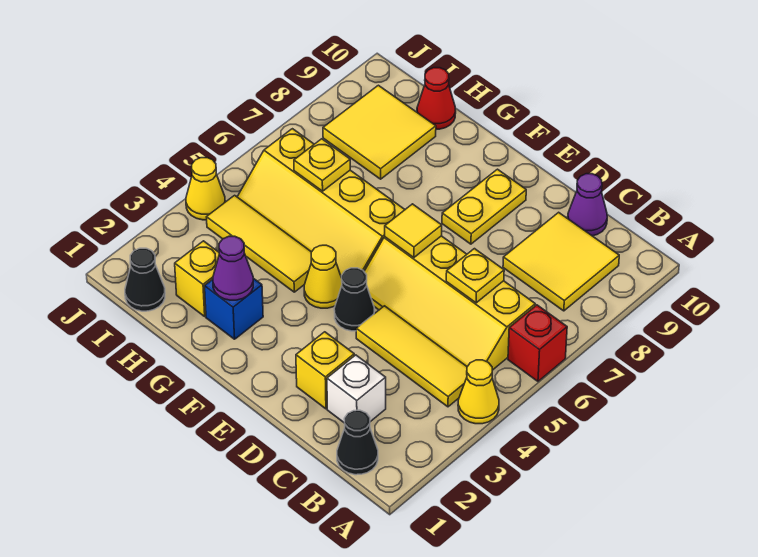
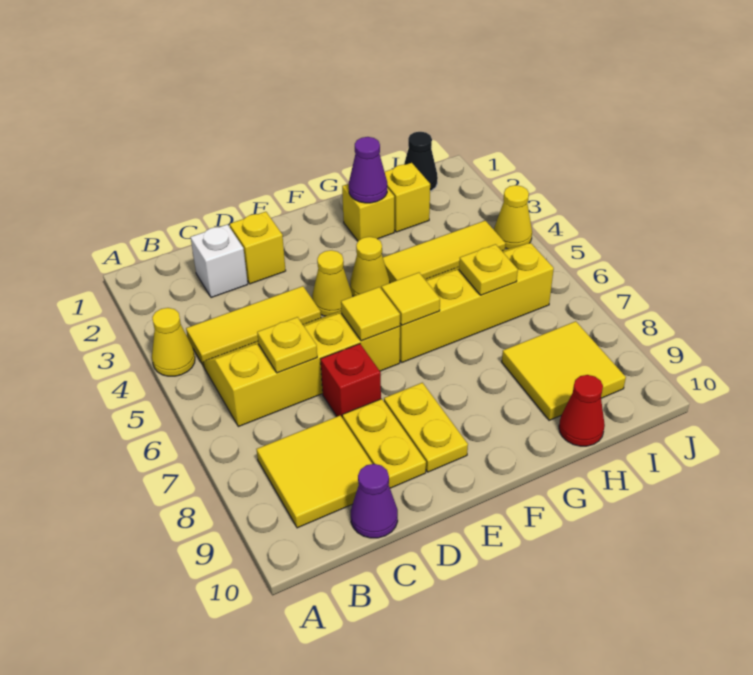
red 1x1 brick [508,305,567,381] -> red 1x1 brick moved to [321,344,381,418]
black 1x1 cone [337,410,378,475] -> none
none -> yellow 1x2 plate [342,399,426,488]
black 1x1 cone [334,268,374,331] -> yellow 1x1 cone [312,250,352,316]
none -> yellow 1x1 tile [381,273,440,325]
blue 1x1 brick [205,278,263,339] -> yellow 1x1 brick [342,184,394,241]

